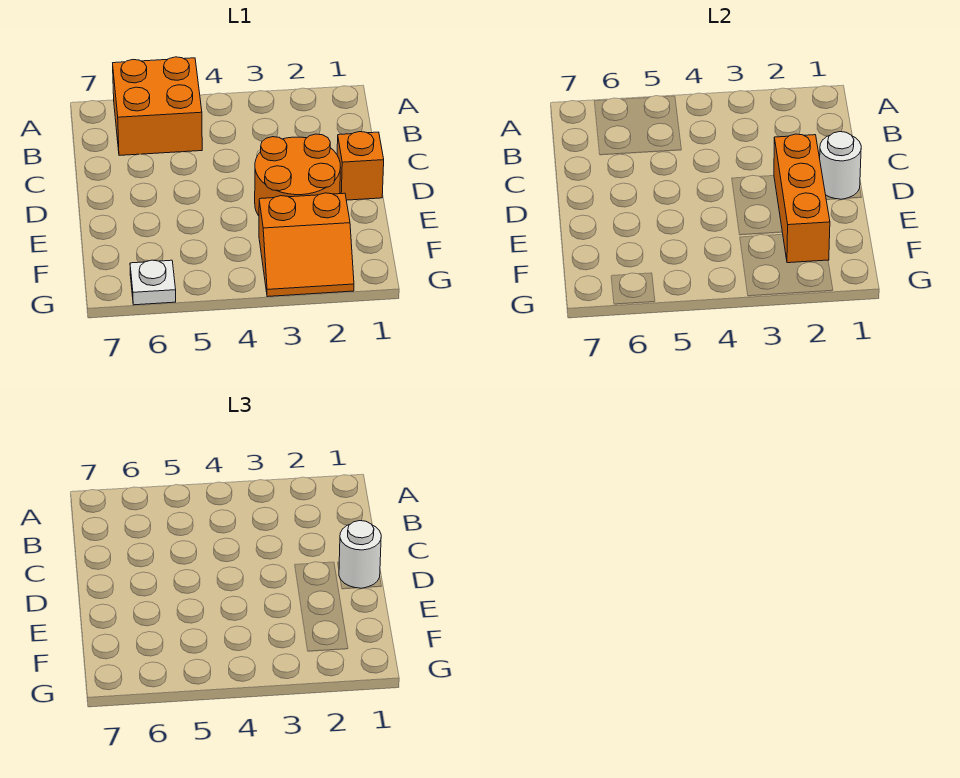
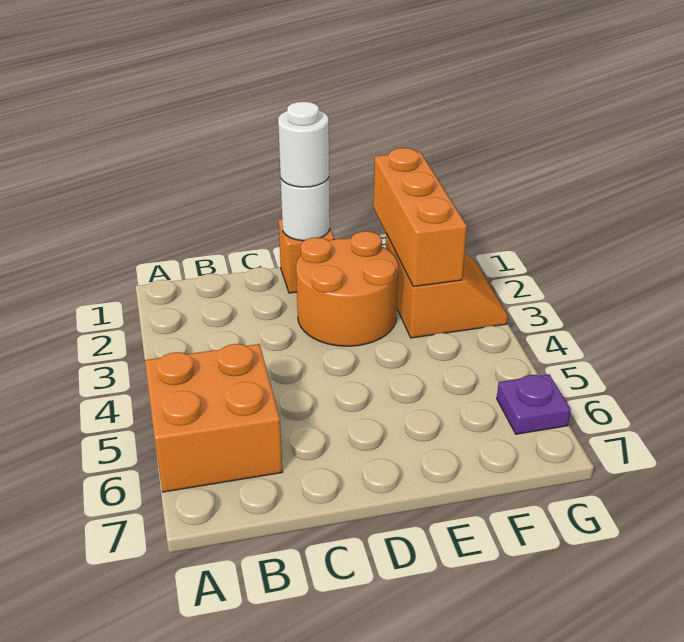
orange 1x3 brick [774,134,830,263] -> orange 1x3 brick turned to [374,148,467,287]
white 1x1 plate [130,260,176,305] -> purple 1x1 plate [497,374,571,434]

